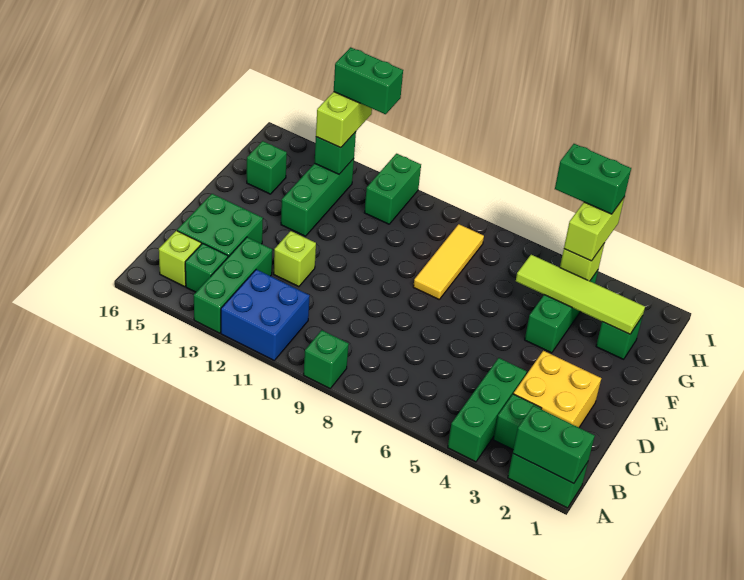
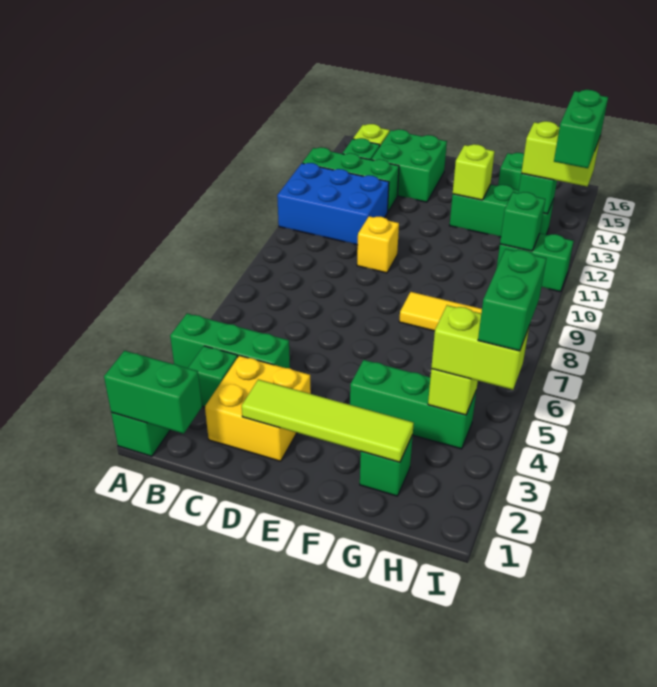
green 1x2 brick [513,406,595,484] -> green 1x2 brick turned to [104,351,202,434]
green 1x1 brick [304,330,349,388] -> green 1x1 brick moved to [500,192,545,251]
blue 2x2 brick [221,269,310,360] -> blue 2x3 brick [277,163,389,245]
none -> yellow 1x1 brick [357,216,399,273]
lime 1x1 brick [274,231,316,287] -> lime 1x1 brick moved to [453,144,495,200]
lime 1x4 tile [516,255,645,334] -> lime 1x4 tile turned to [242,379,414,462]

